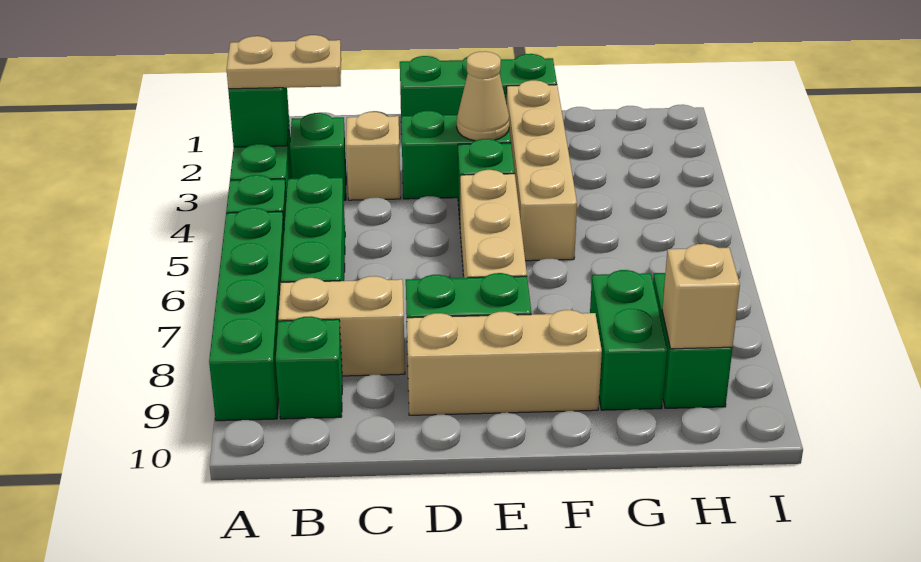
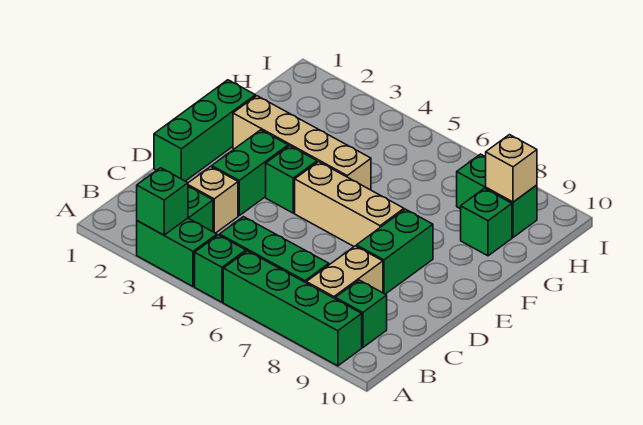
tan 1x2 plate [227,35,341,89] -> none
tan 1x3 brick [407,310,602,415] -> none
tan 1x1 cone [457,51,509,141] -> none
green 1x2 brick [590,270,667,410] -> green 1x1 brick [461,188,512,256]

